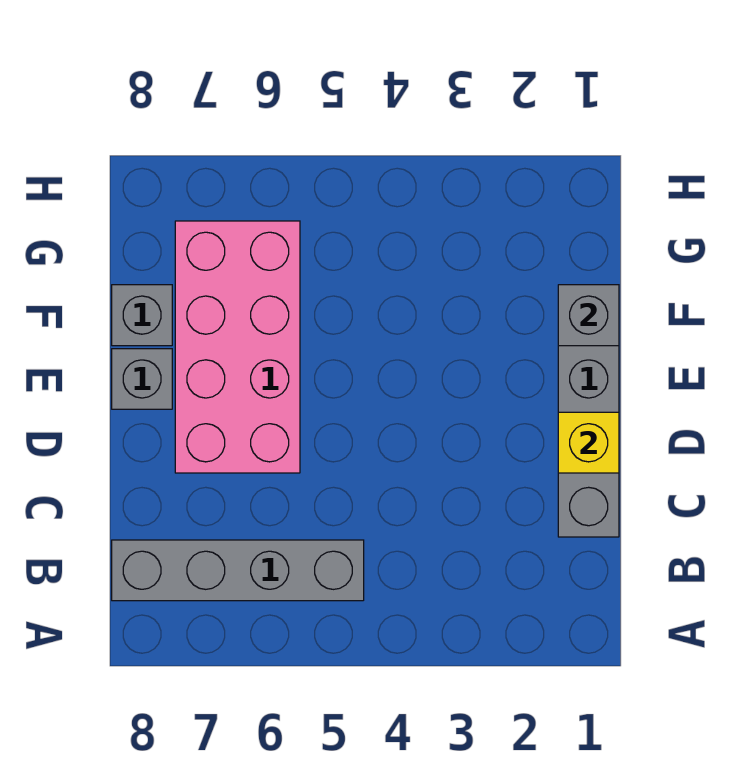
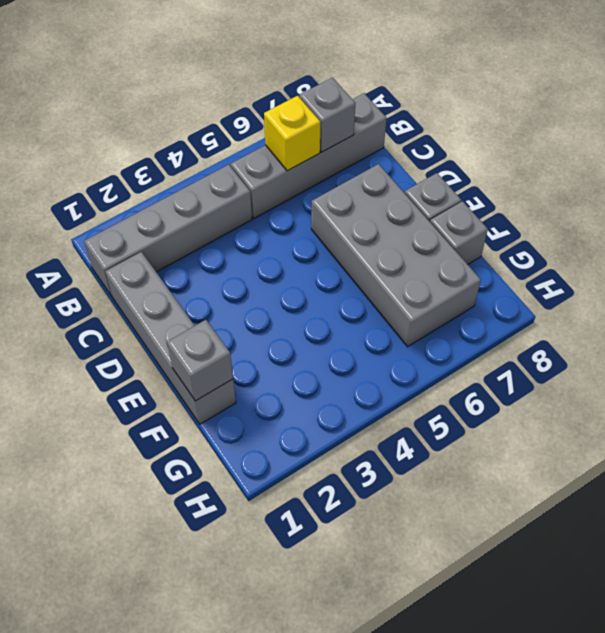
none -> grey 1x4 brick [84,165,252,296]
none -> grey 1x1 brick [299,78,356,152]
yellow 1x1 brick [558,412,619,473] -> yellow 1x1 brick moved to [264,96,320,171]
pink 2x4 brick [175,221,300,473] -> grey 2x4 brick [311,164,481,347]

